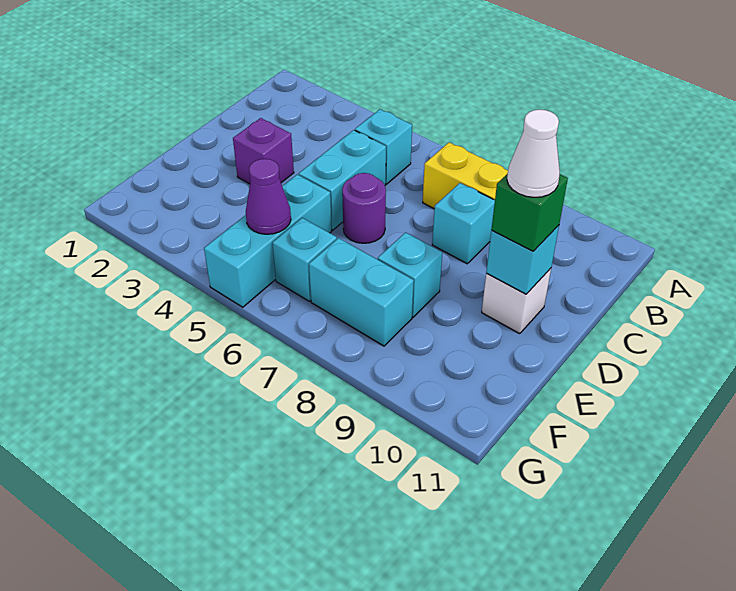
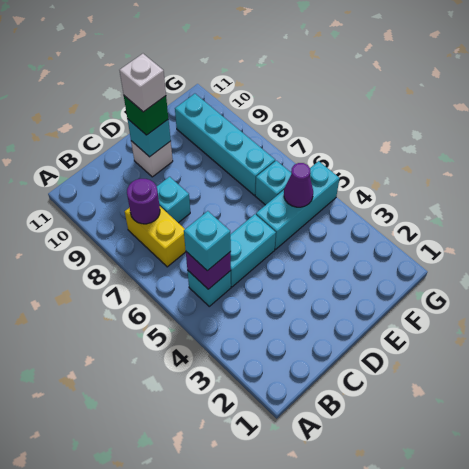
purple 1x1 brick [233,118,294,184] -> purple 1x1 brick moved to [186,252,231,289]
purple 1x1 round brick [342,173,386,243] -> purple 1x1 round brick moved to [127,179,160,224]
white 1x1 cone [507,109,560,197] -> white 1x1 brick [120,54,166,112]
cyan 1x1 brick [378,232,442,317] -> cyan 1x1 brick moved to [184,211,231,271]
cyan 1x2 brick [309,238,414,346] -> cyan 1x4 brick [175,94,275,195]

